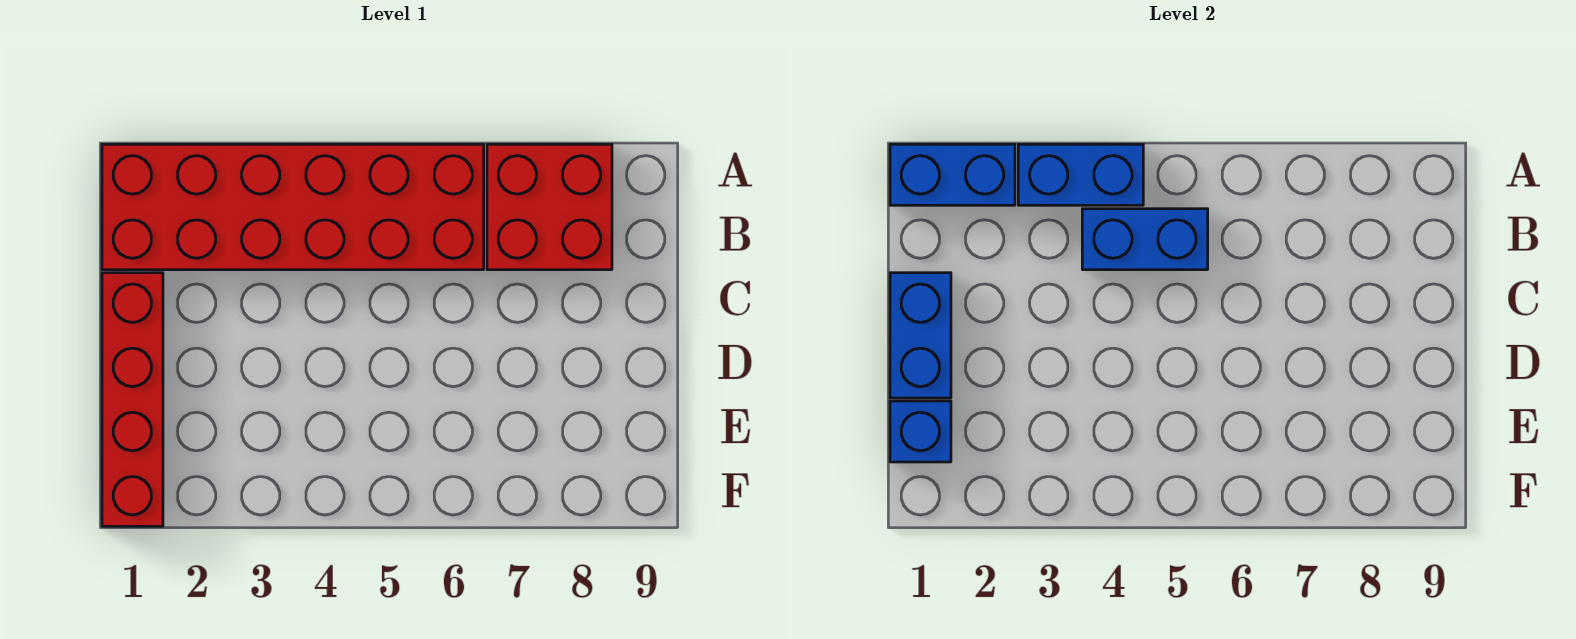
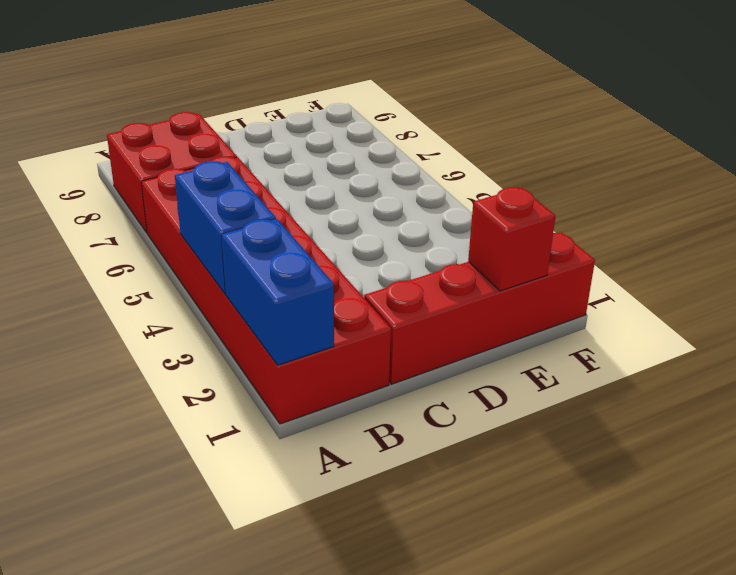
blue 1x2 brick [1082,209,1208,270] -> none
blue 1x2 brick [890,273,951,398] -> none
blue 1x1 brick [890,401,951,462] -> red 1x1 brick [468,187,556,291]

